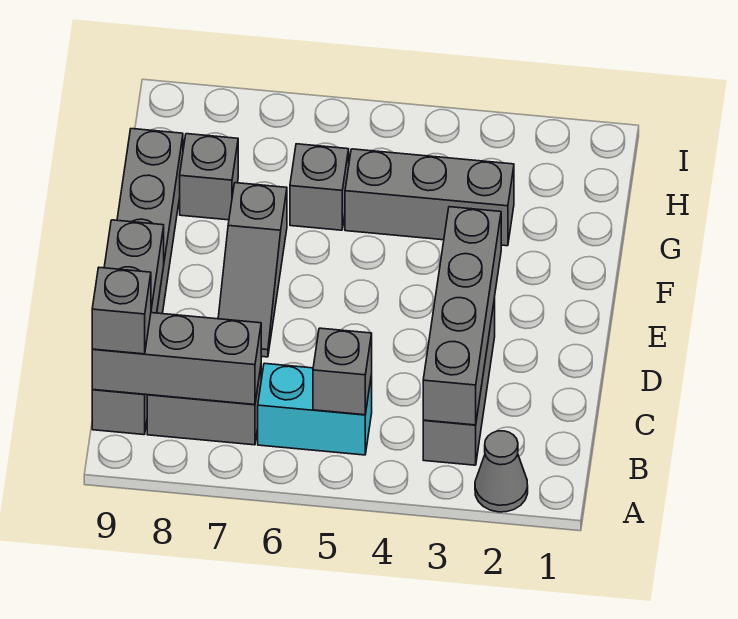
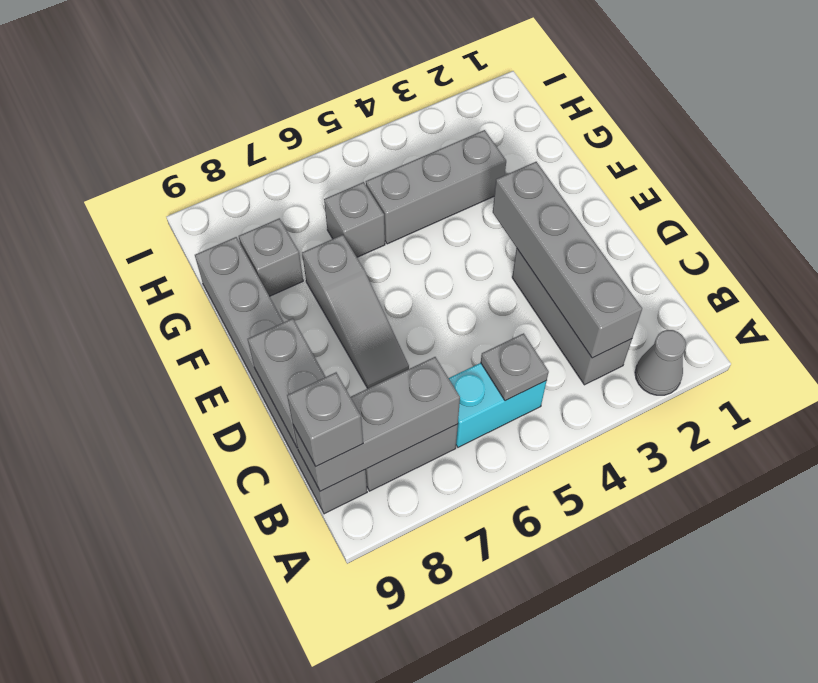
grey 1x1 brick [313,328,372,415] -> grey 1x1 plate [481,333,549,401]

